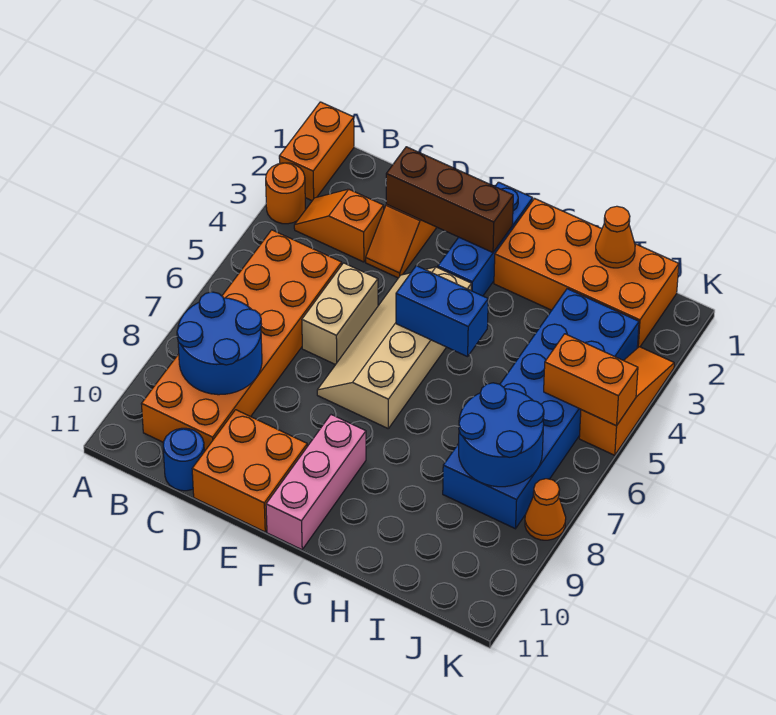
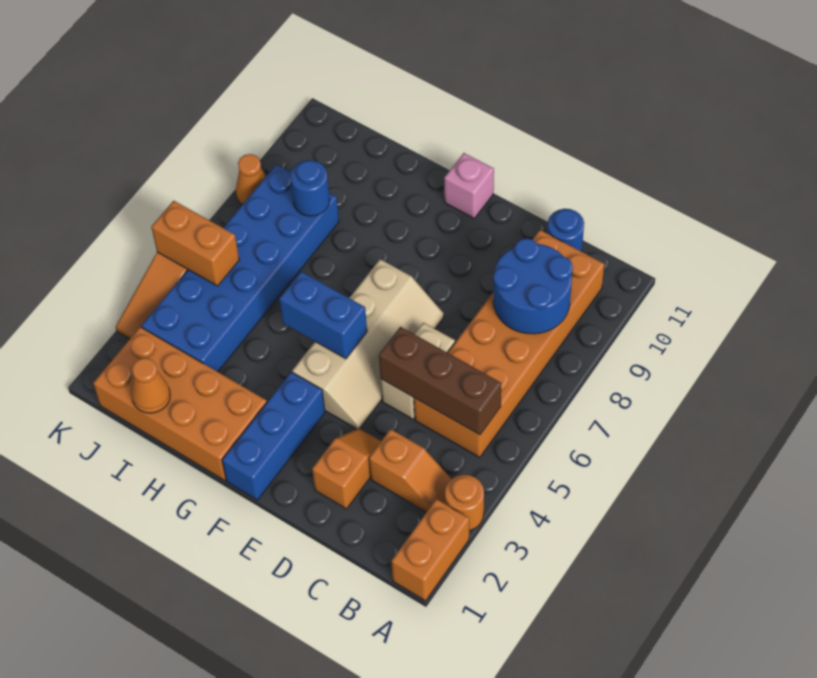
brown 1x3 brick [386,147,513,253] -> brown 1x3 brick moved to [379,327,501,435]
orange 2x2 brick [192,410,307,532] -> none
pink 1x3 brick [266,415,366,550] -> pink 1x1 brick [444,153,494,218]
blue 2x2 round brick [459,383,544,487] -> blue 1x1 round brick [290,160,330,216]

